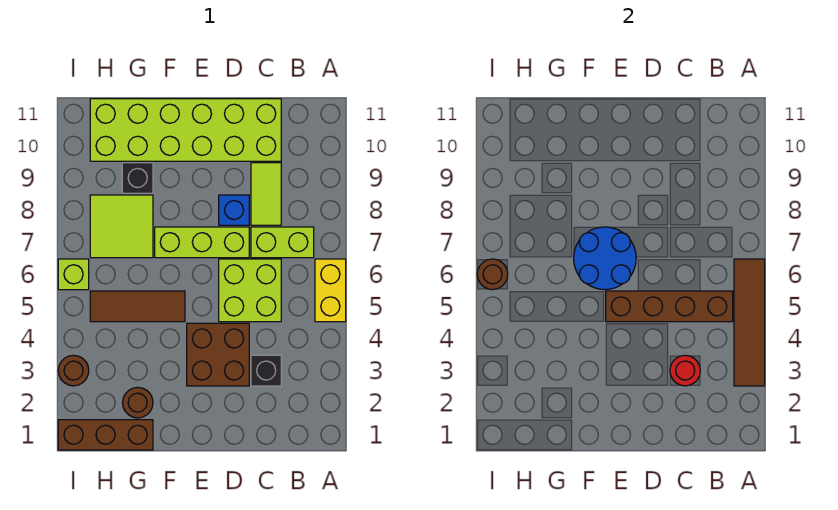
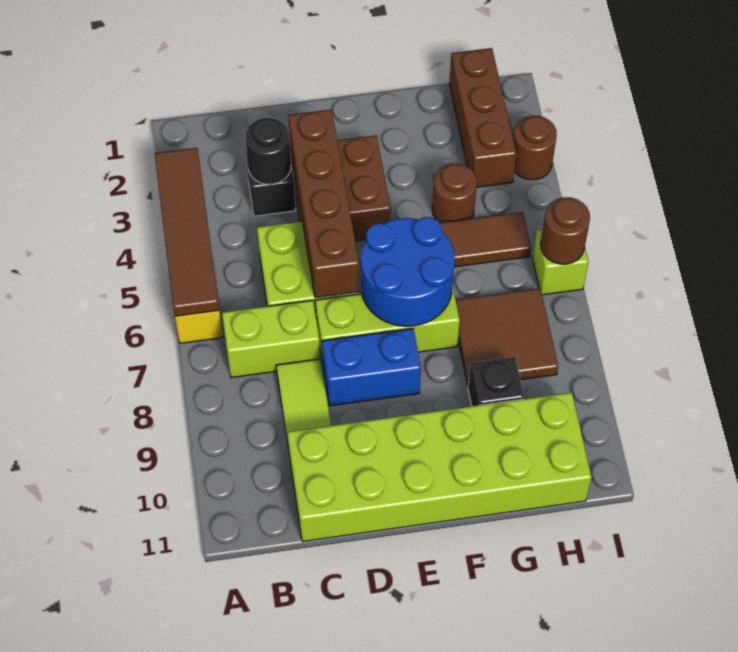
brown 1x4 brick [606,291,733,322] -> brown 1x4 brick turned to [288,110,359,298]
red 1x1 round brick [670,355,700,386] -> black 1x1 round brick [245,118,291,184]
blue 1x1 brick [219,195,249,225] -> blue 1x2 brick [322,328,421,406]
brown 1x3 brick [58,420,153,450] -> brown 1x3 brick turned to [449,48,516,187]
brown 1x1 round brick [123,387,153,418] -> brown 1x1 round brick moved to [432,163,477,223]
lime 2x2 tile [90,195,153,258] -> brown 2x2 tile [456,288,558,386]

